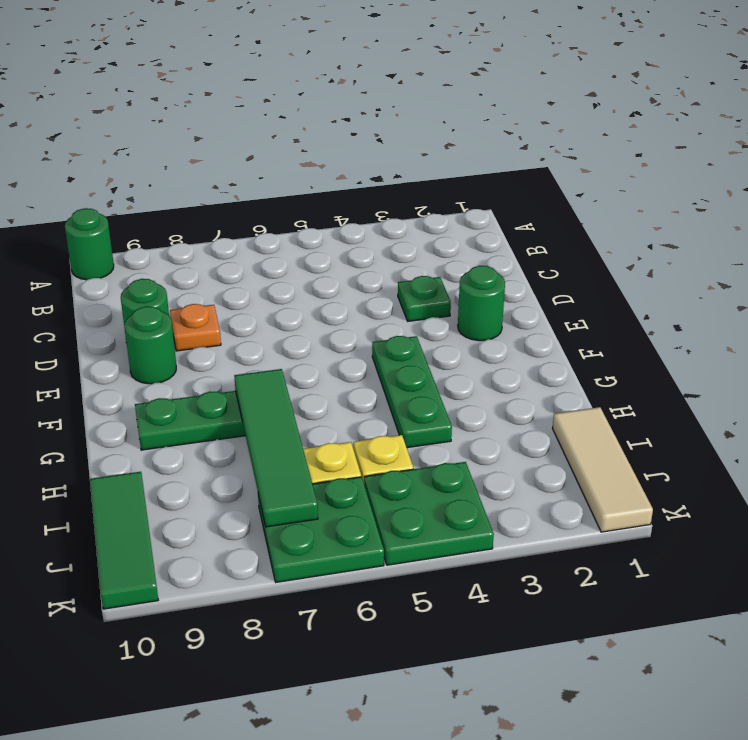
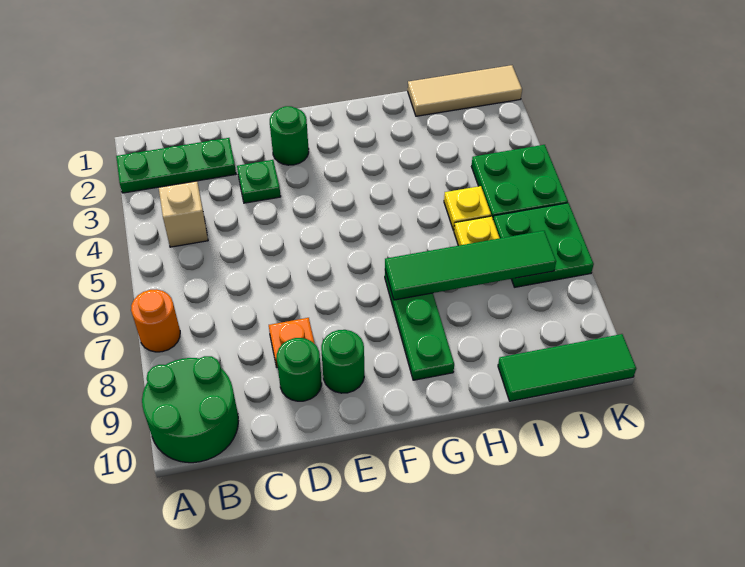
none -> orange 1x1 round brick [131,289,180,352]
green 1x1 round brick [65,208,114,280] -> green 2x2 round brick [142,356,238,463]
none -> tan 1x1 brick [159,181,208,247]
green 1x3 plate [372,336,452,448] -> green 1x3 plate moved to [116,138,236,193]

